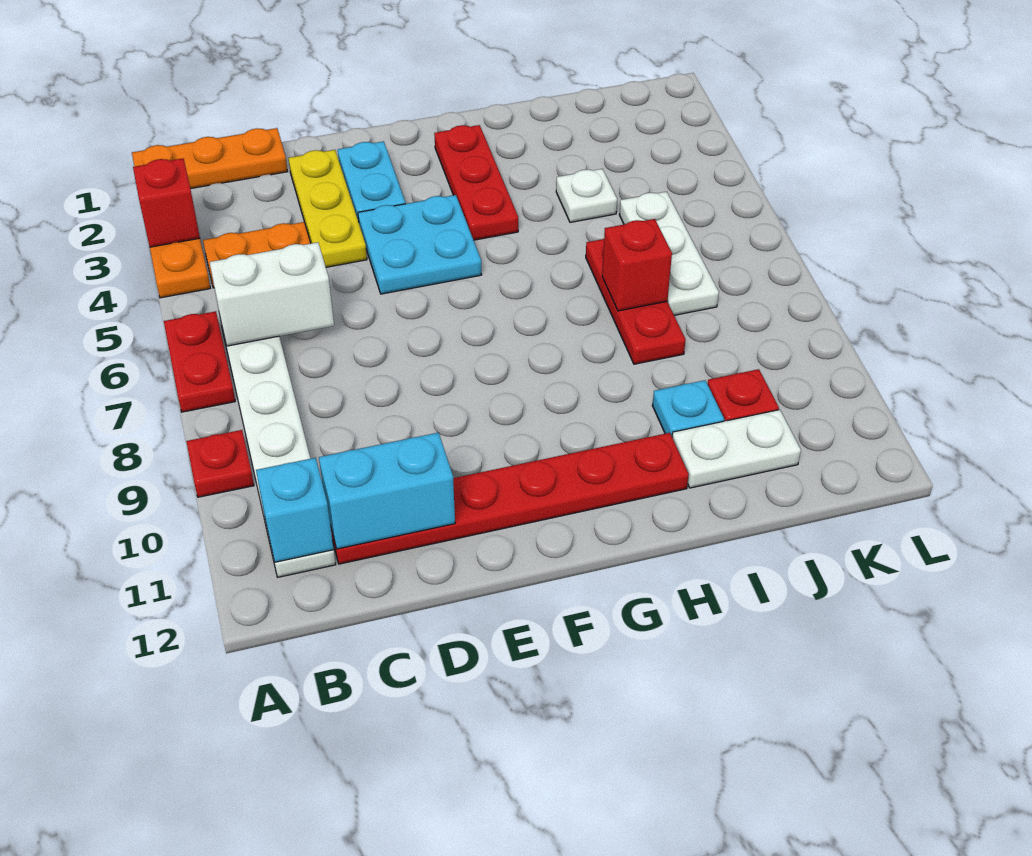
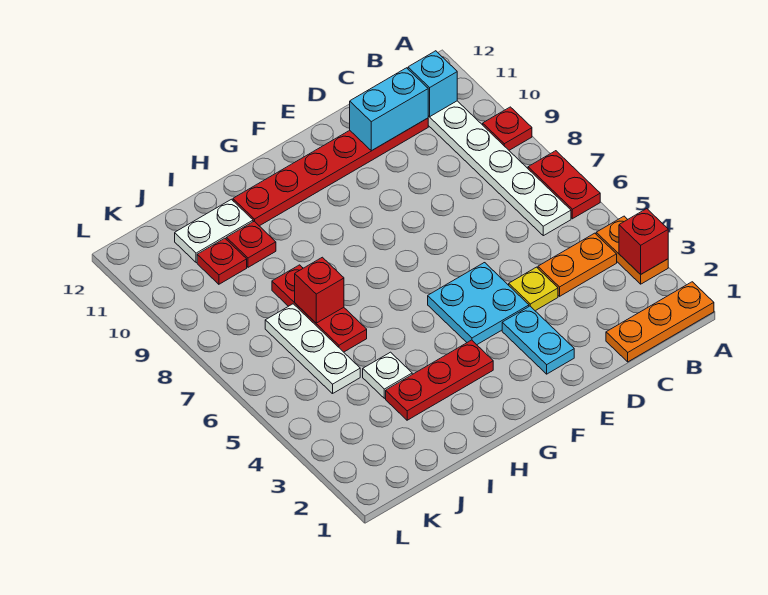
white 1x2 brick [210,242,334,346] -> none
yellow 1x3 plate [289,150,367,267] -> yellow 1x1 plate [509,267,558,311]
red 1x3 plate [434,125,518,240] -> red 1x3 plate turned to [386,340,493,420]
cyan 1x1 plate [652,380,724,436] -> red 1x1 plate [226,221,276,267]

